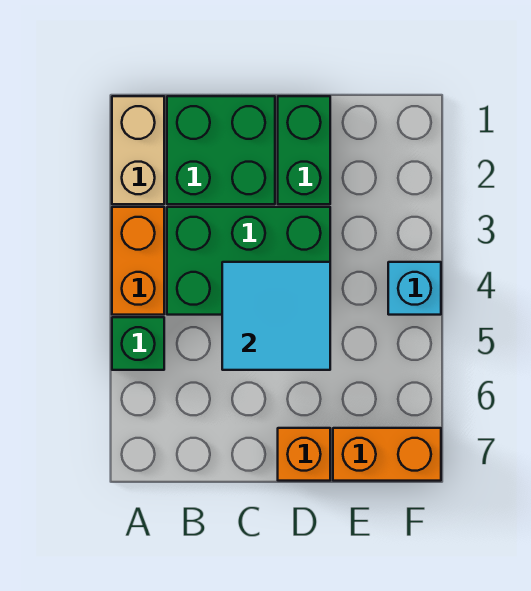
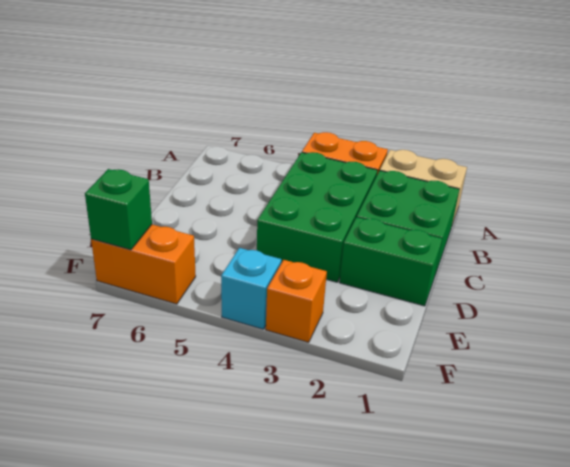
green 1x1 brick [112,317,164,370] -> green 1x1 brick moved to [85,169,152,250]
cyan 2x2 tile [222,262,330,370] -> none
orange 1x1 brick [278,428,330,481] -> orange 1x1 brick moved to [266,260,327,342]
orange 1x2 brick [333,428,441,481] -> orange 1x2 brick turned to [91,225,196,304]

